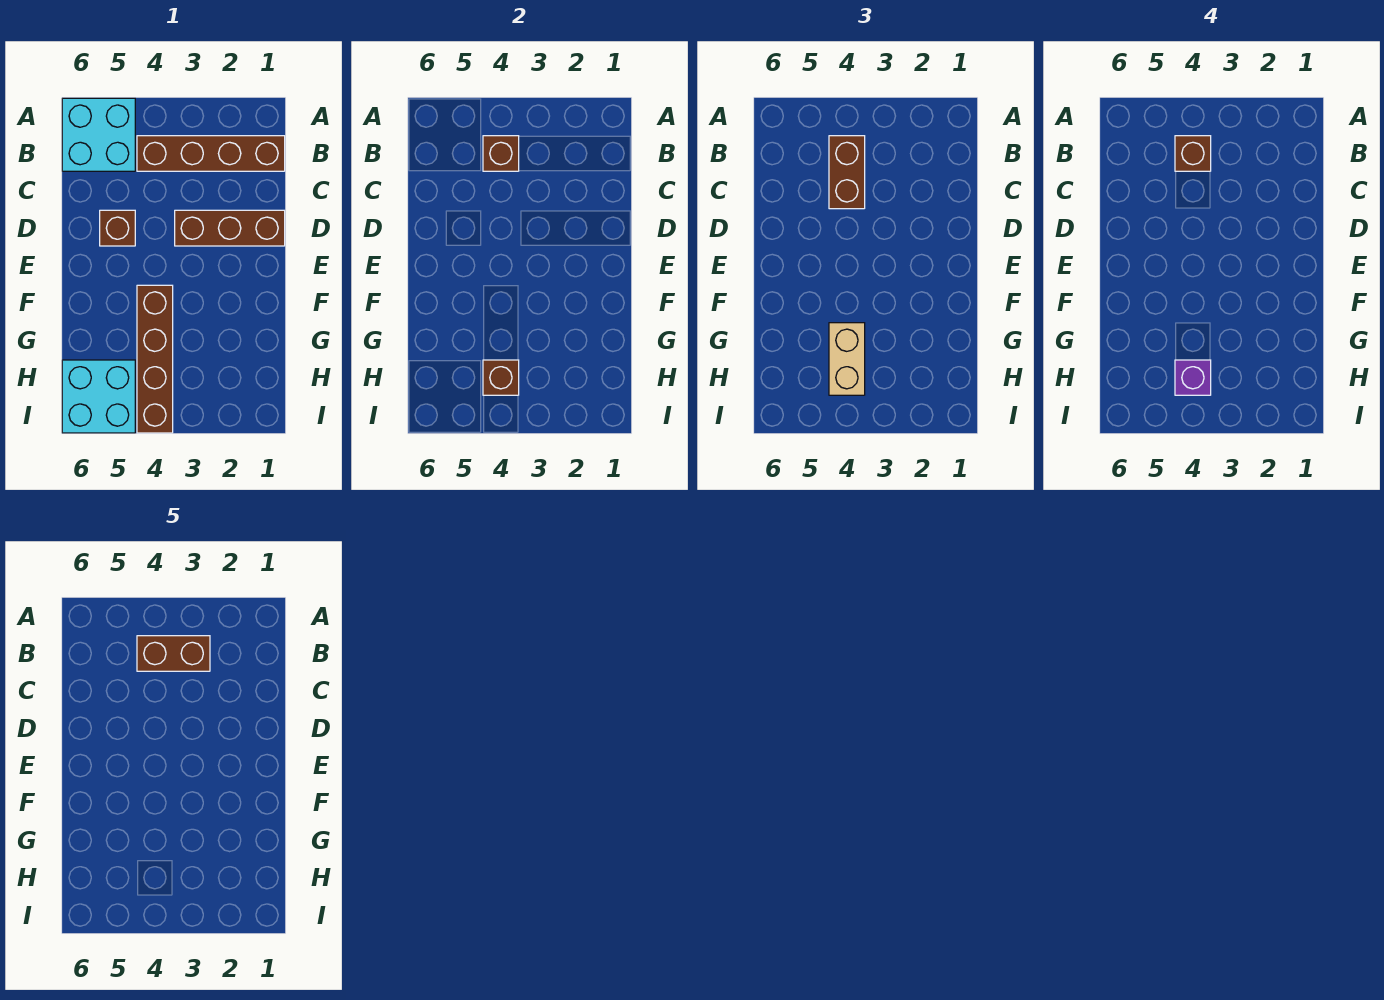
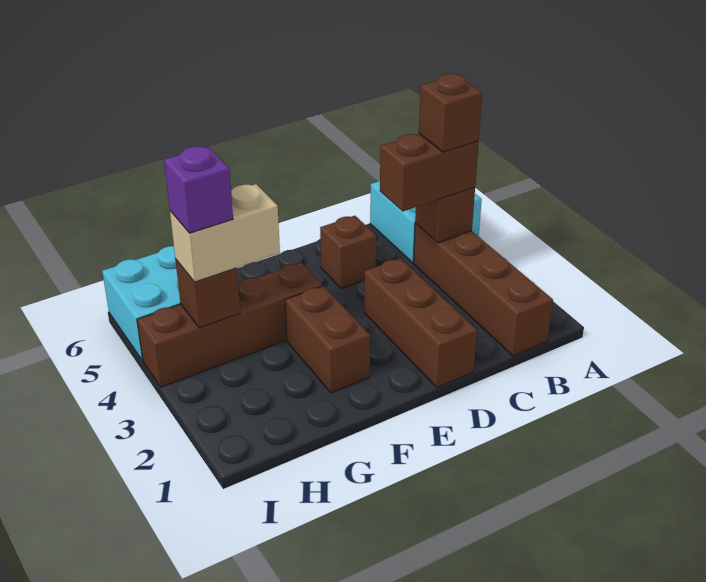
brown 1x2 brick [137,636,210,671] -> brown 1x2 brick moved to [285,286,370,393]

